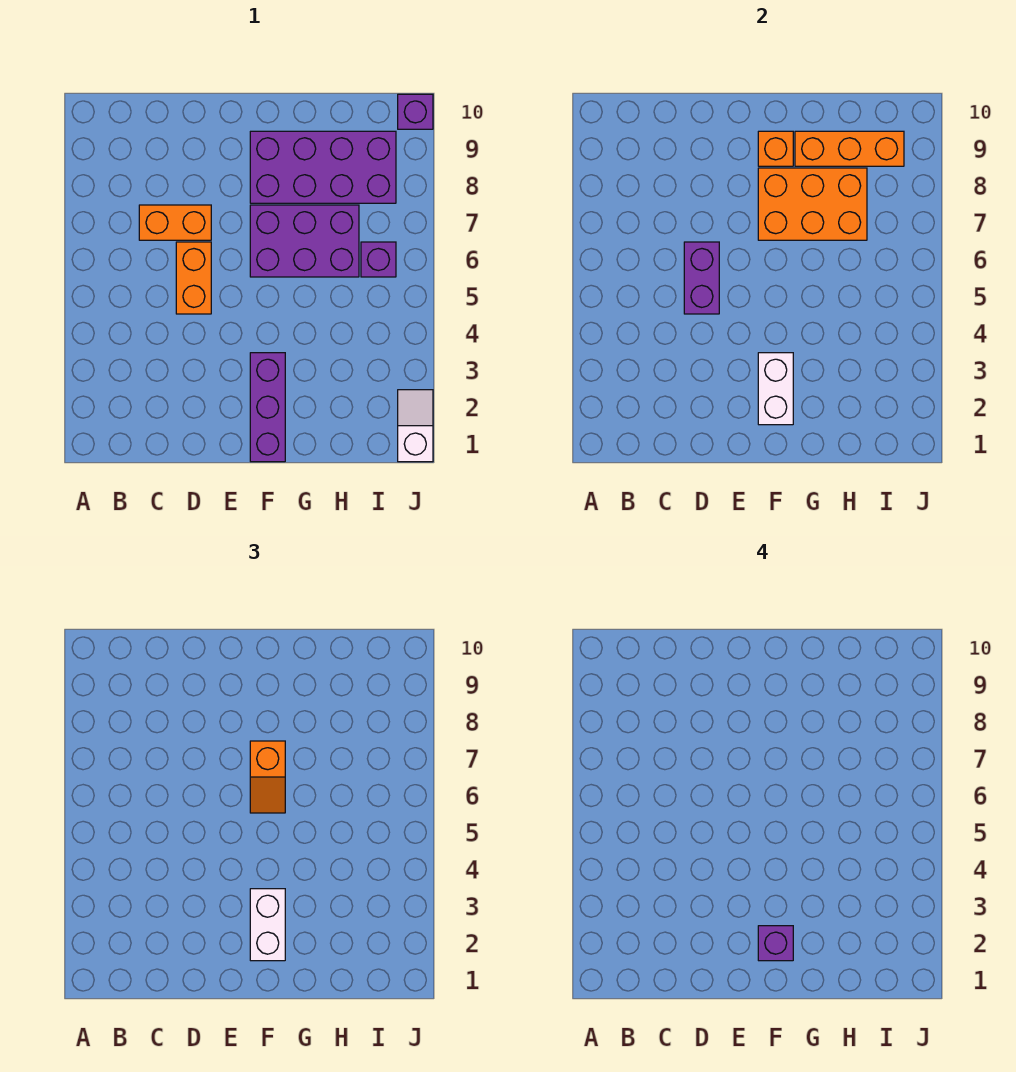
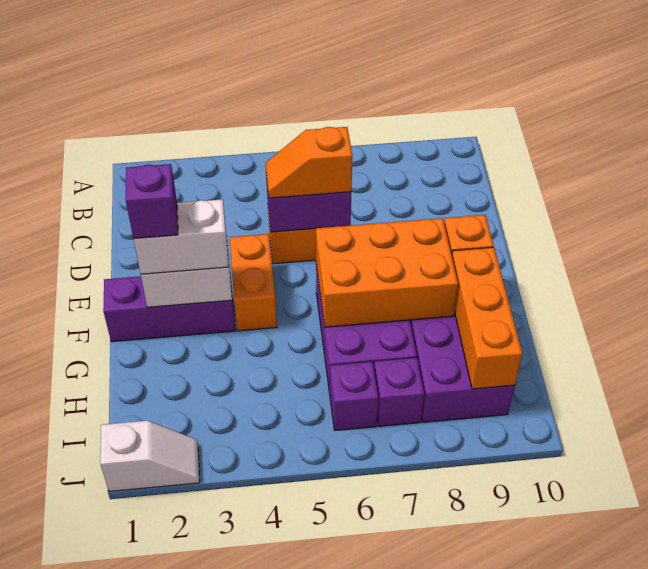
orange 1x2 brick [139,205,211,240] -> orange 1x2 brick moved to [230,234,277,331]
orange 1x2 slope [250,741,285,813] -> orange 1x2 slope moved to [265,127,352,198]
orange 2x3 brick [758,168,867,240] -> orange 2x3 brick turned to [316,218,458,327]
purple 1x1 brick [398,94,433,129] -> purple 1x1 brick moved to [374,358,424,426]

